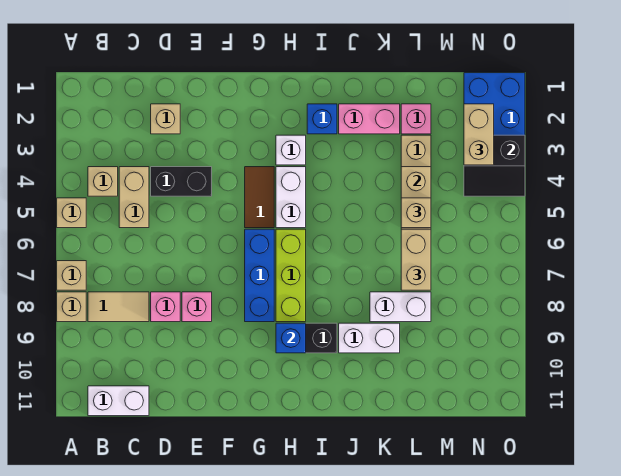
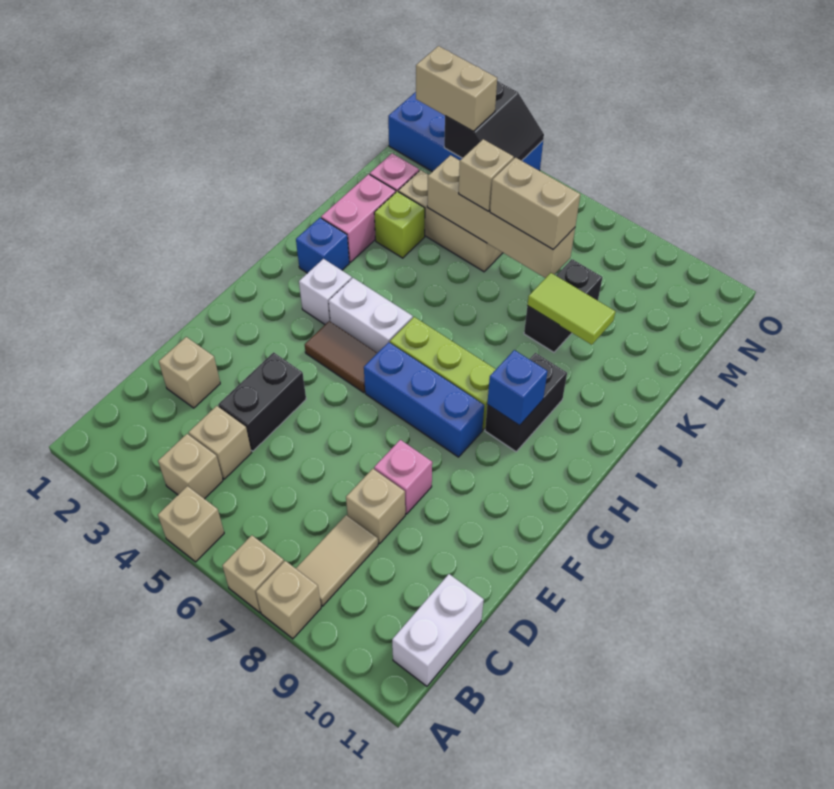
tan 1x2 brick [119,167,149,228] -> tan 1x1 brick [189,406,252,479]
pink 1x1 brick [151,292,180,322] -> tan 1x1 brick [346,469,405,544]
white 1x2 brick [339,323,400,353] -> none
none -> lime 1x1 brick [374,191,425,258]
white 1x2 brick [370,292,431,322] -> black 1x2 brick [524,259,602,352]
none -> lime 1x2 tile [527,273,615,345]

